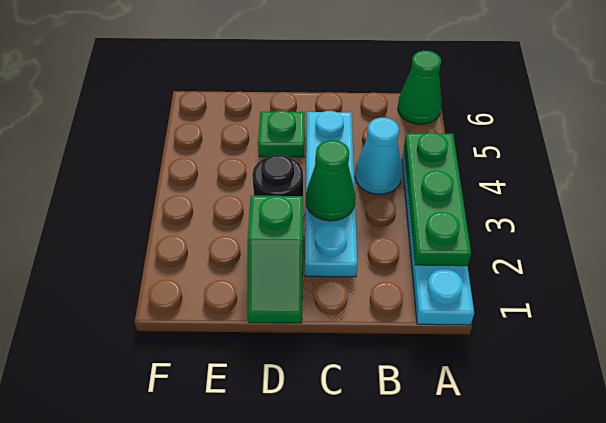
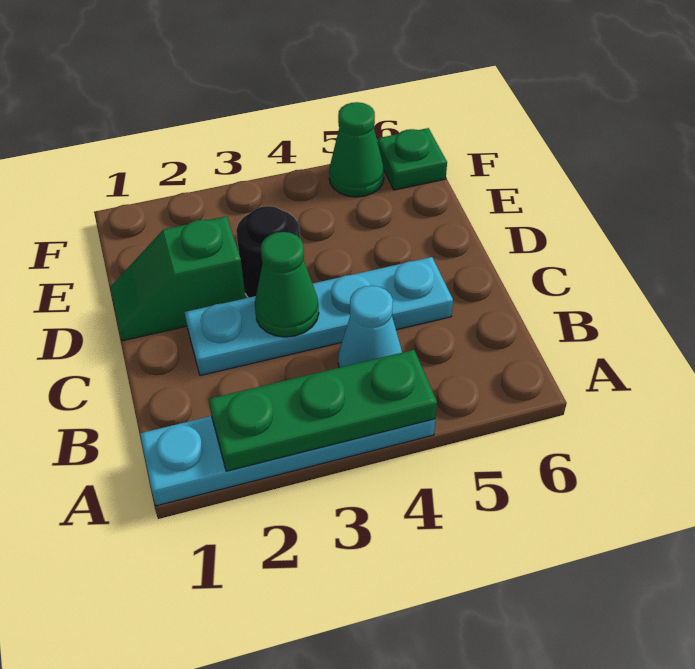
green 1x1 cone [398,51,442,124] -> green 1x1 cone moved to [329,102,384,197]
green 1x1 plate [258,110,305,157] -> green 1x1 plate moved to [377,128,447,190]

